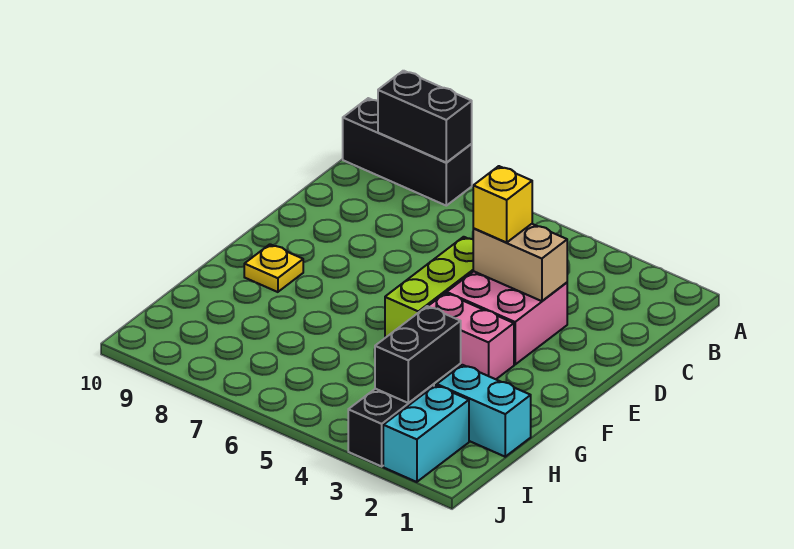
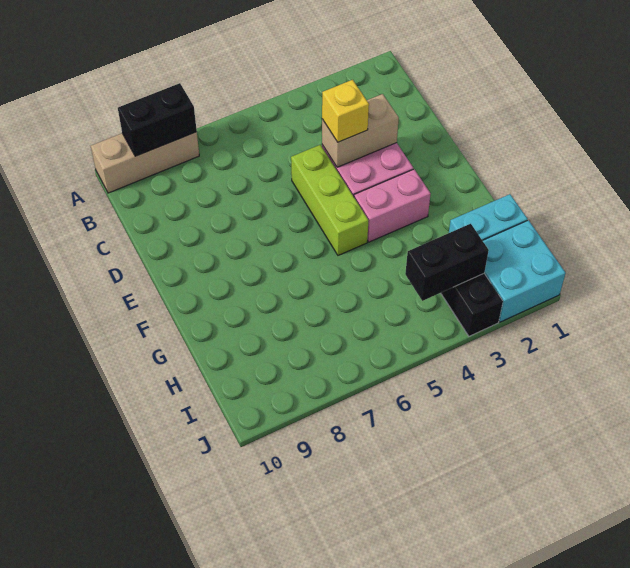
black 1x3 brick [343,98,472,206] -> tan 1x3 brick [91,132,199,193]
yellow 1x1 plate [244,244,303,292] -> none
black 1x2 brick [375,306,461,403] -> black 1x2 brick turned to [405,224,489,301]
cyan 1x2 brick [383,385,469,482] -> cyan 2x2 brick [483,220,566,322]

